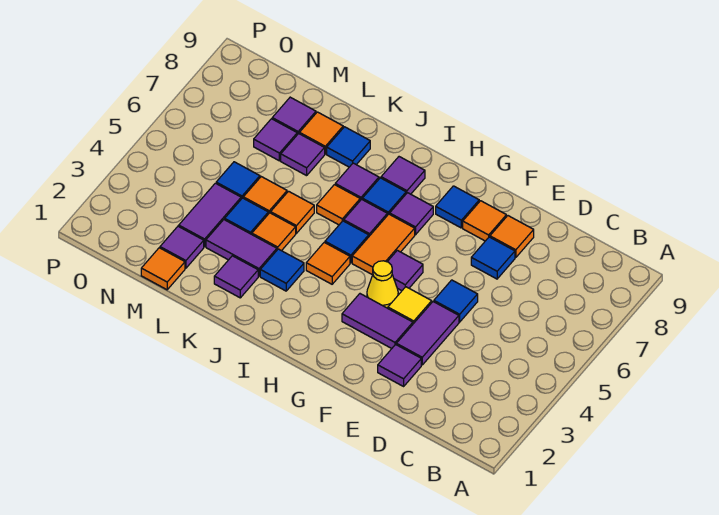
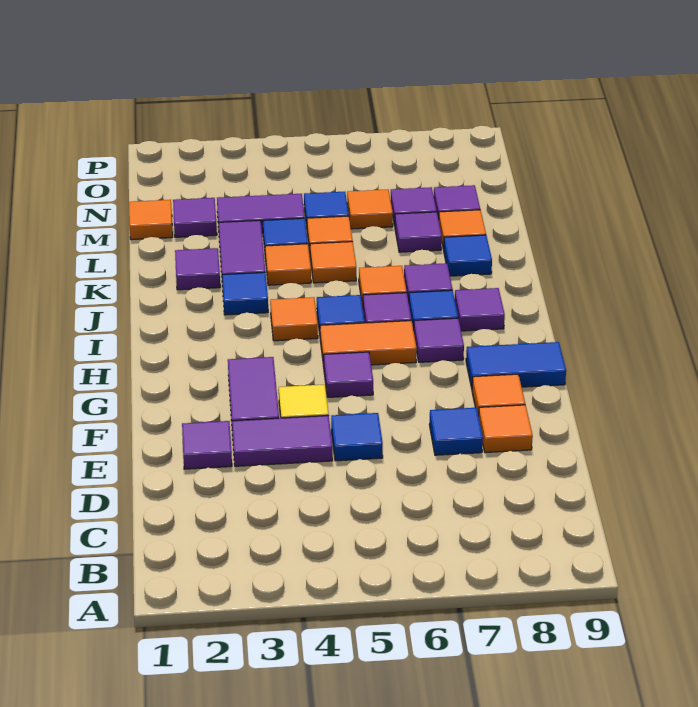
yellow 1x1 cone [367,261,398,308] -> none
blue 1x1 tile [436,186,479,228] -> blue 1x2 tile [466,342,566,388]
none -> orange 1x1 tile [347,189,393,229]

